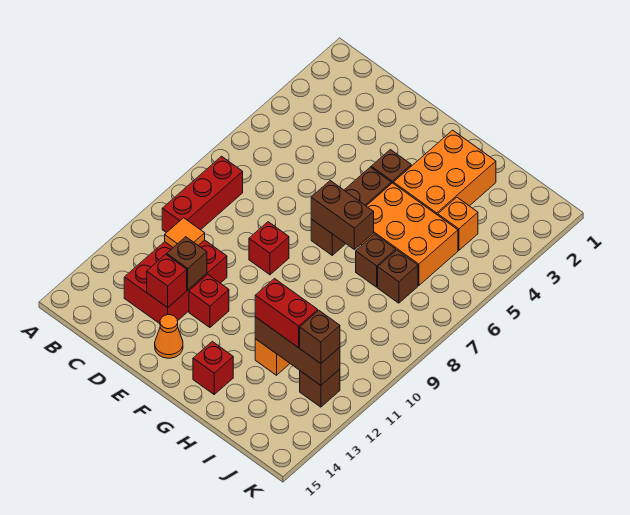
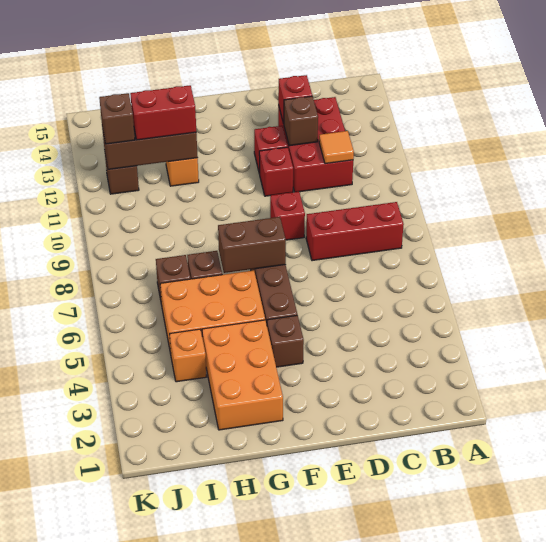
red 1x3 brick [162,156,243,233] -> red 1x3 brick turned to [306,202,404,261]
orange 1x1 cone [155,315,183,358] -> none
red 1x1 brick [193,342,233,394] -> red 1x1 brick moved to [259,147,293,196]

